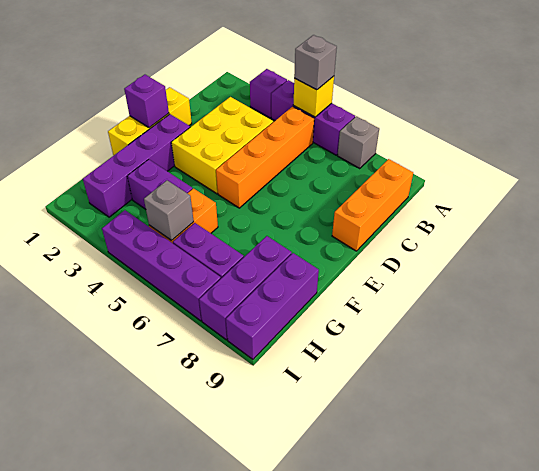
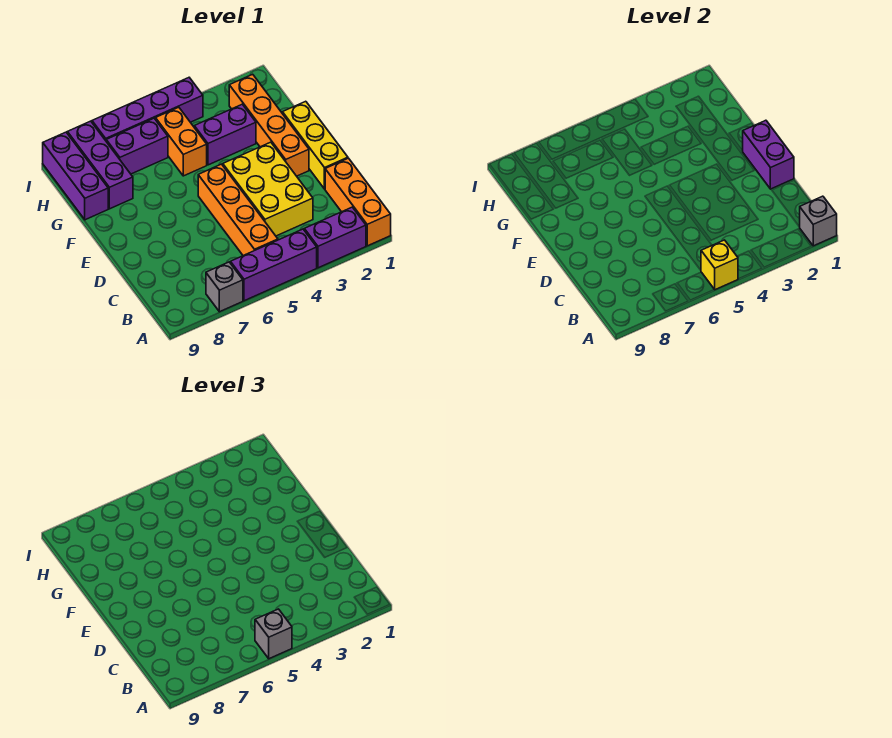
purple 1x1 brick [250,69,287,118] -> purple 1x2 brick [304,207,366,268]
orange 1x3 brick [332,159,413,251] -> orange 1x3 brick moved to [325,158,391,246]
purple 1x1 brick [124,75,169,128] -> purple 1x2 brick [743,120,794,189]
purple 1x4 brick [83,114,190,217] -> orange 1x4 brick [229,74,309,176]
grey 1x1 brick [144,180,194,241] -> grey 1x1 brick moved to [800,196,837,246]

